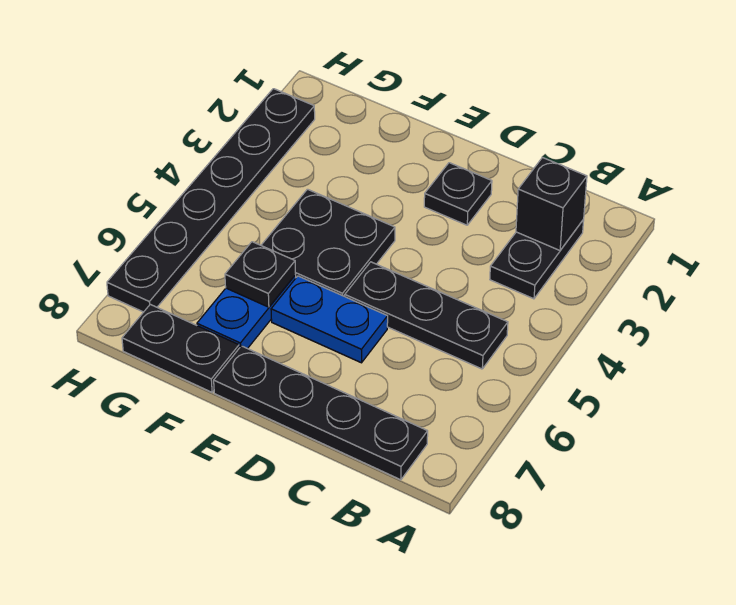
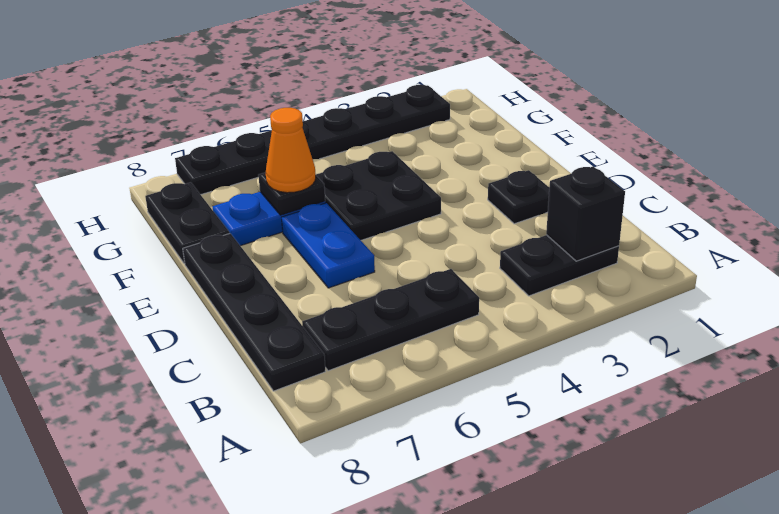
black 1x3 plate [345,262,508,369] -> black 1x3 plate turned to [302,269,479,371]
none -> orange 1x1 cone [266,108,316,193]

